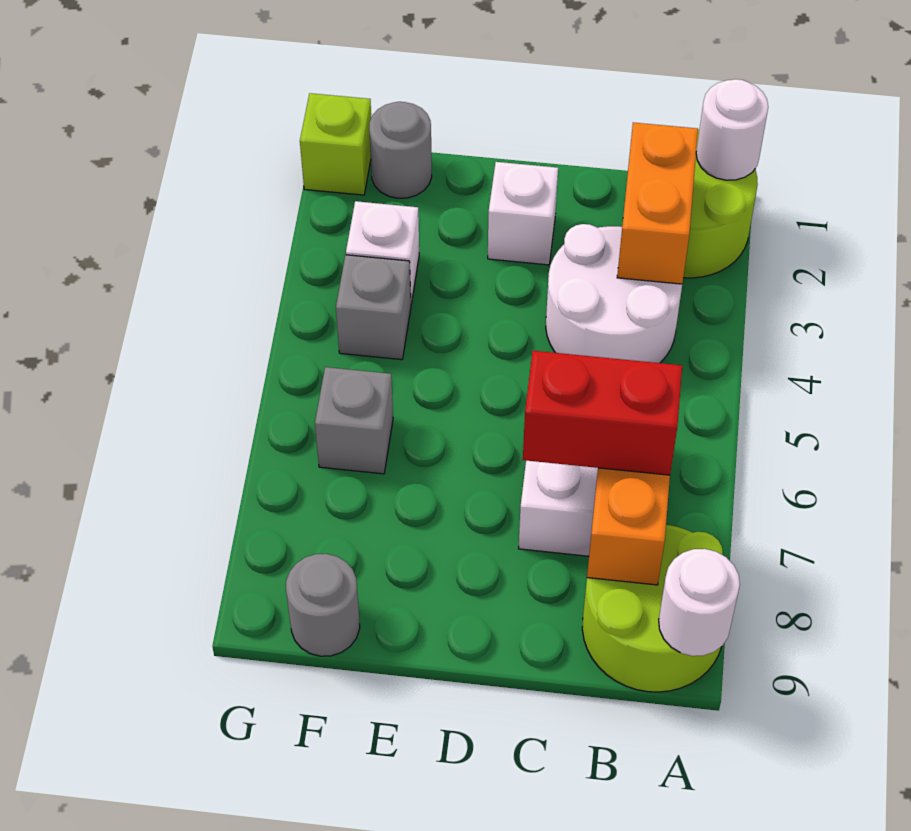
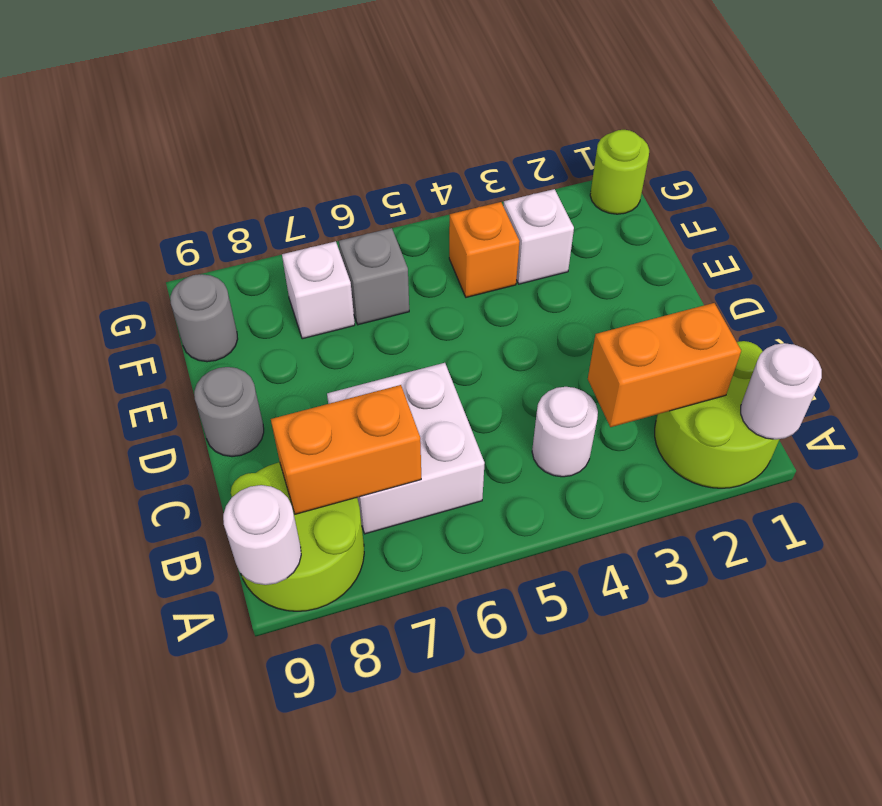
white 2x2 round brick [546,224,682,363] -> white 1x1 round brick [532,387,598,477]
red 1x2 brick [523,351,682,475] -> none
white 1x1 brick [488,162,558,265] -> white 1x1 brick moved to [282,241,355,339]
grey 1x1 round brick [369,102,432,198] -> grey 1x1 round brick moved to [194,367,264,457]
grey 1x1 brick [336,255,411,360] -> orange 1x1 brick [449,202,520,297]
lime 1x1 brick [300,93,371,195] -> lime 1x1 round brick [590,130,649,214]

